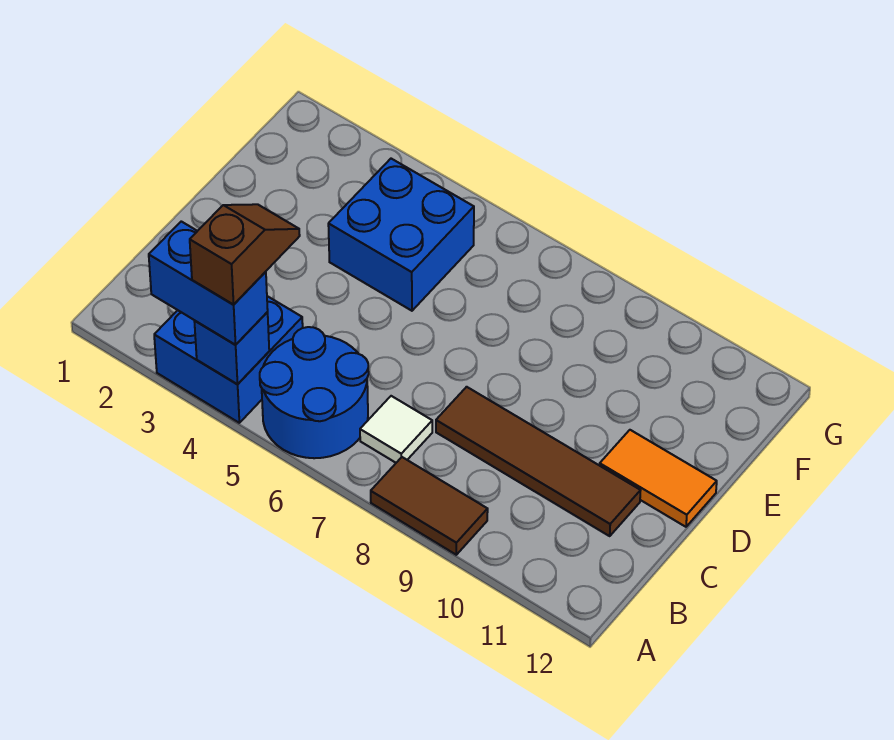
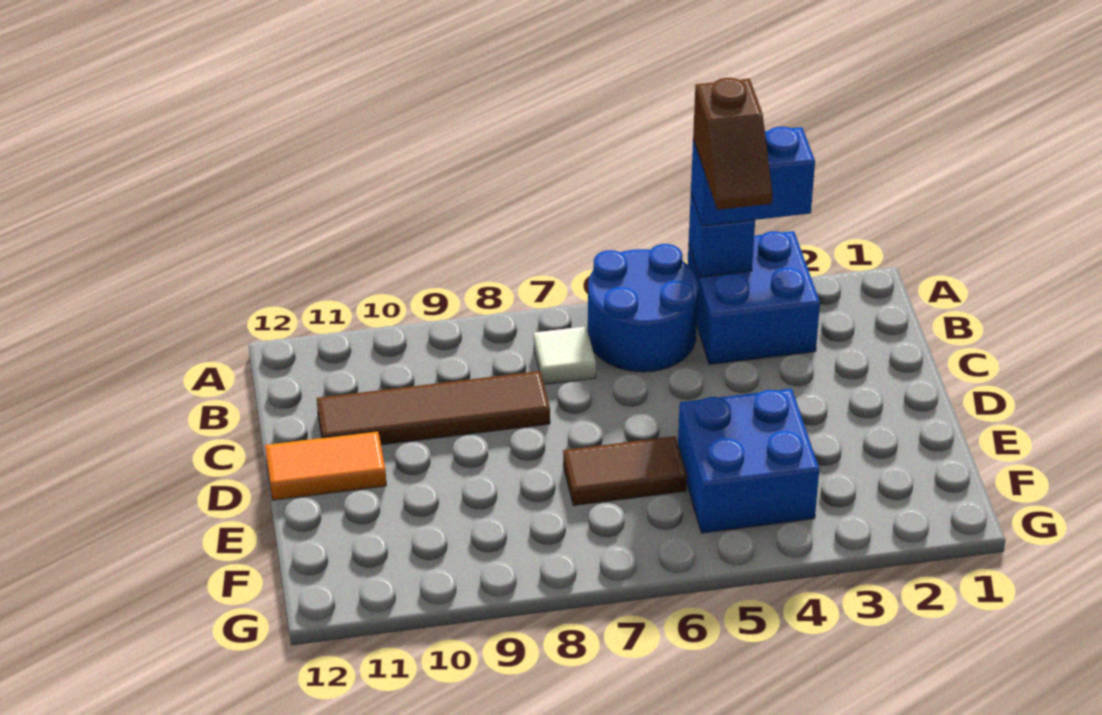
brown 1x2 tile [371,457,488,555] -> brown 1x2 tile moved to [563,436,687,506]

